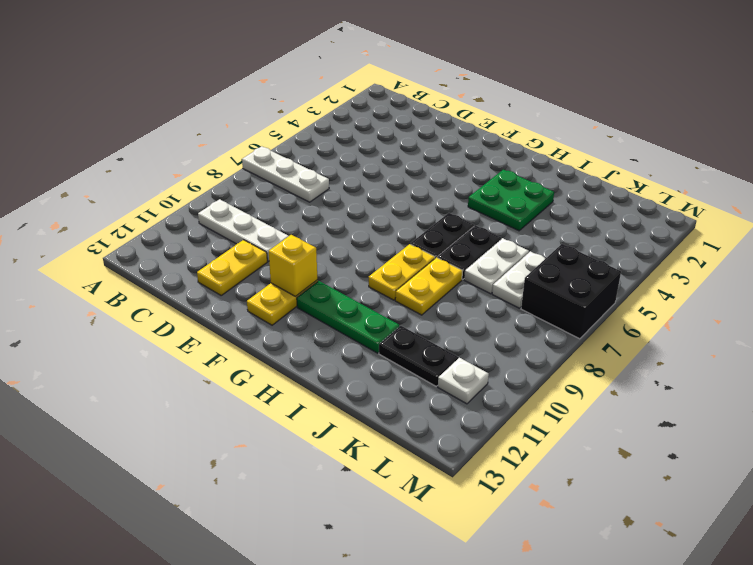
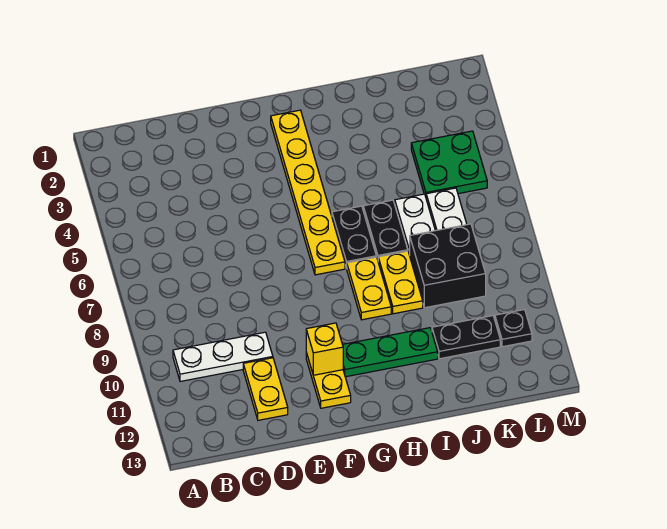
white 1x3 plate [242,146,329,202] -> none
none -> yellow 1x6 plate [271,110,345,275]
green 2x2 plate [468,170,554,231] -> green 2x2 plate moved to [411,131,487,197]
black 2x2 brick [521,244,621,339] -> black 2x2 brick moved to [409,224,486,308]
white 1x1 plate [438,358,489,404] -> black 1x1 plate [495,310,532,347]

